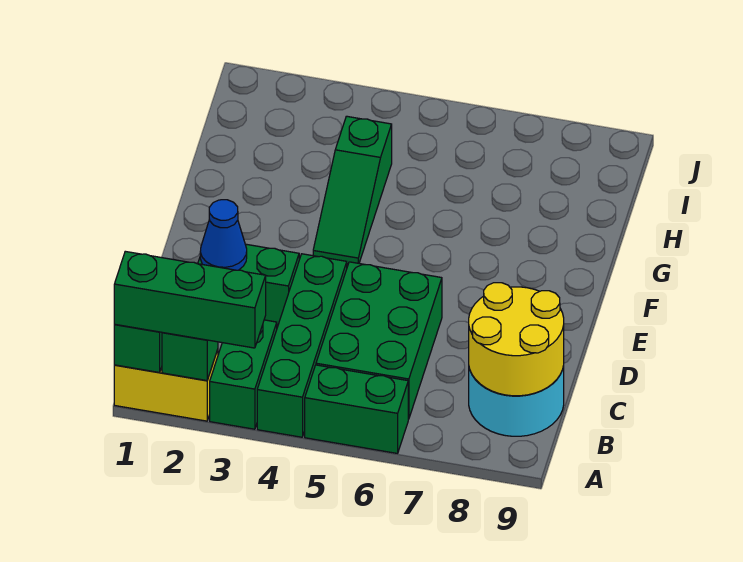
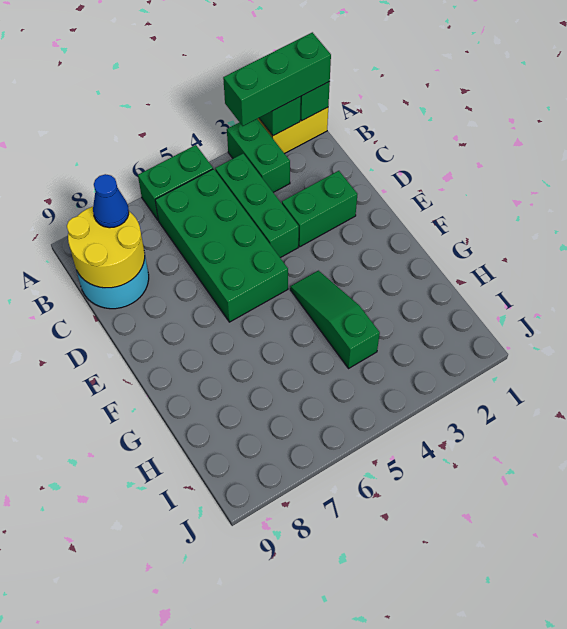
green 1x4 brick [257,254,347,437] -> green 1x3 brick [215,154,299,258]
green 2x3 brick [316,262,442,419] -> green 2x4 brick [155,169,288,322]
blue 1x1 cone [200,200,247,270] -> blue 1x1 cone moved to [93,174,129,228]

